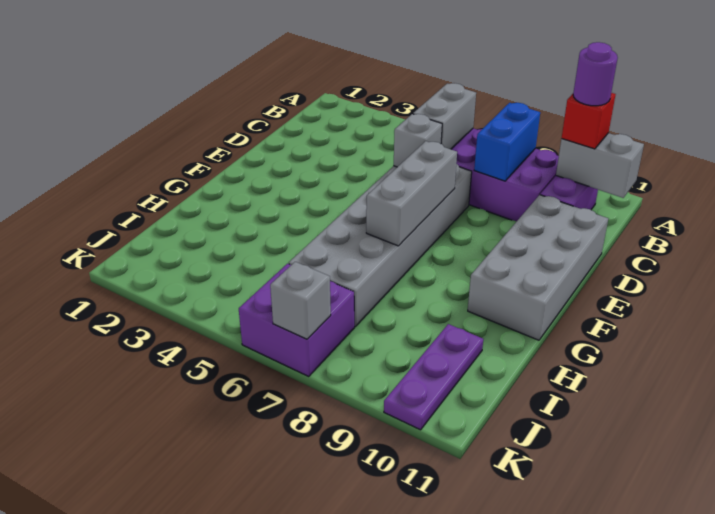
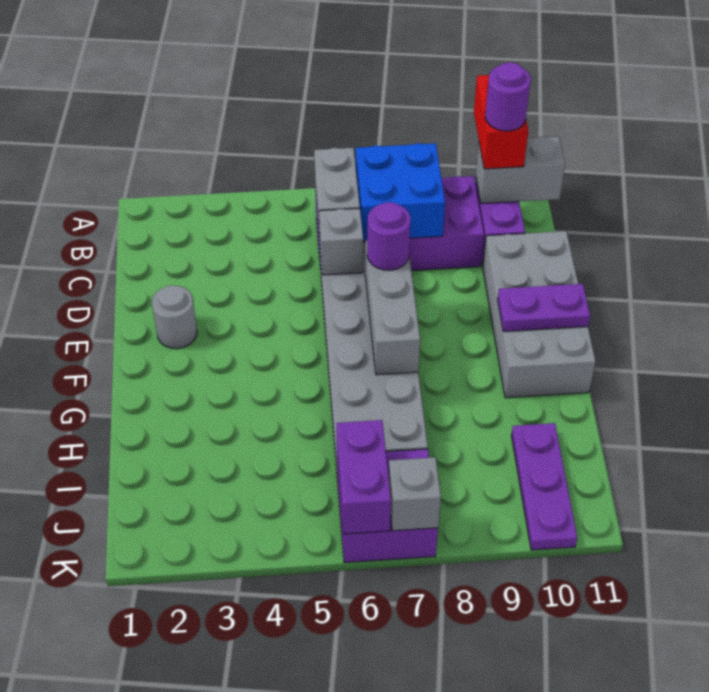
blue 1x2 brick [474,103,540,181] -> blue 2x2 brick [356,143,445,241]
red 1x1 brick [562,93,616,149] -> red 1x2 brick [474,75,529,169]
none -> grey 1x1 round brick [152,285,197,349]
none -> purple 1x1 round brick [367,202,411,270]
none -> purple 1x2 plate [498,284,590,332]
none -> purple 1x2 brick [337,420,391,534]

